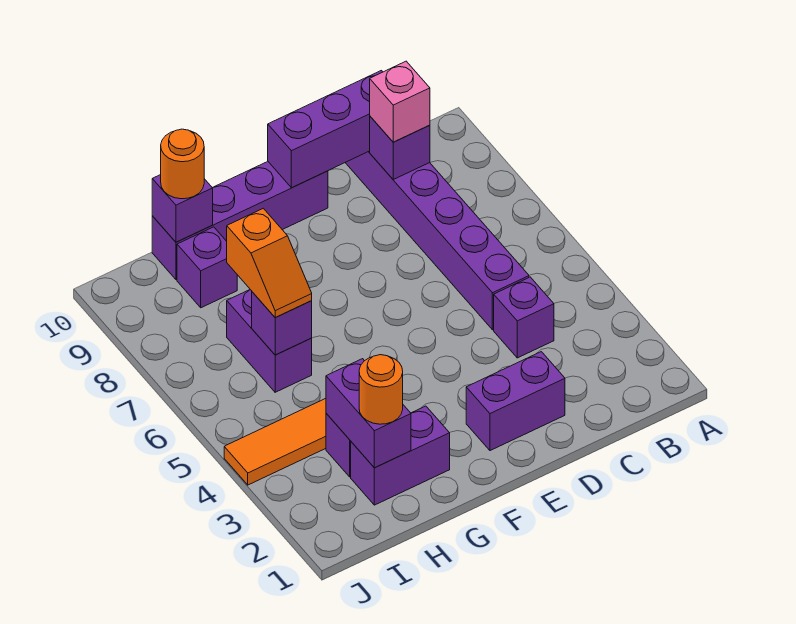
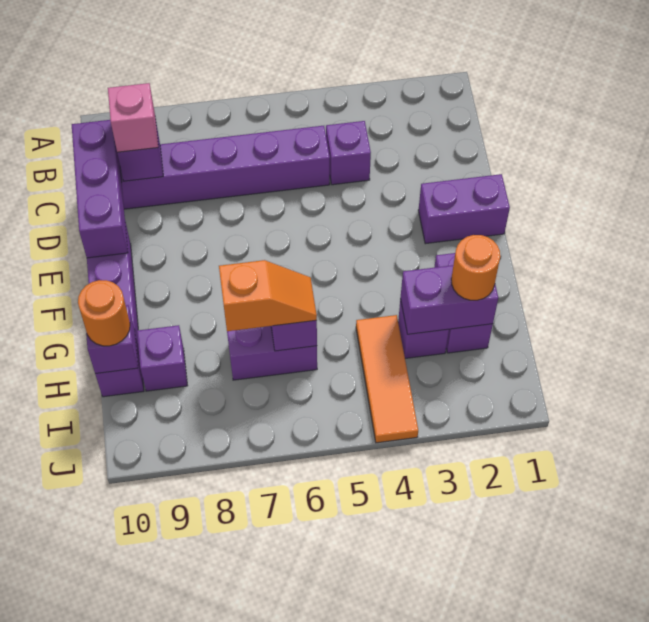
purple 1x2 brick [466,352,565,451] -> purple 1x2 brick turned to [418,174,510,244]

